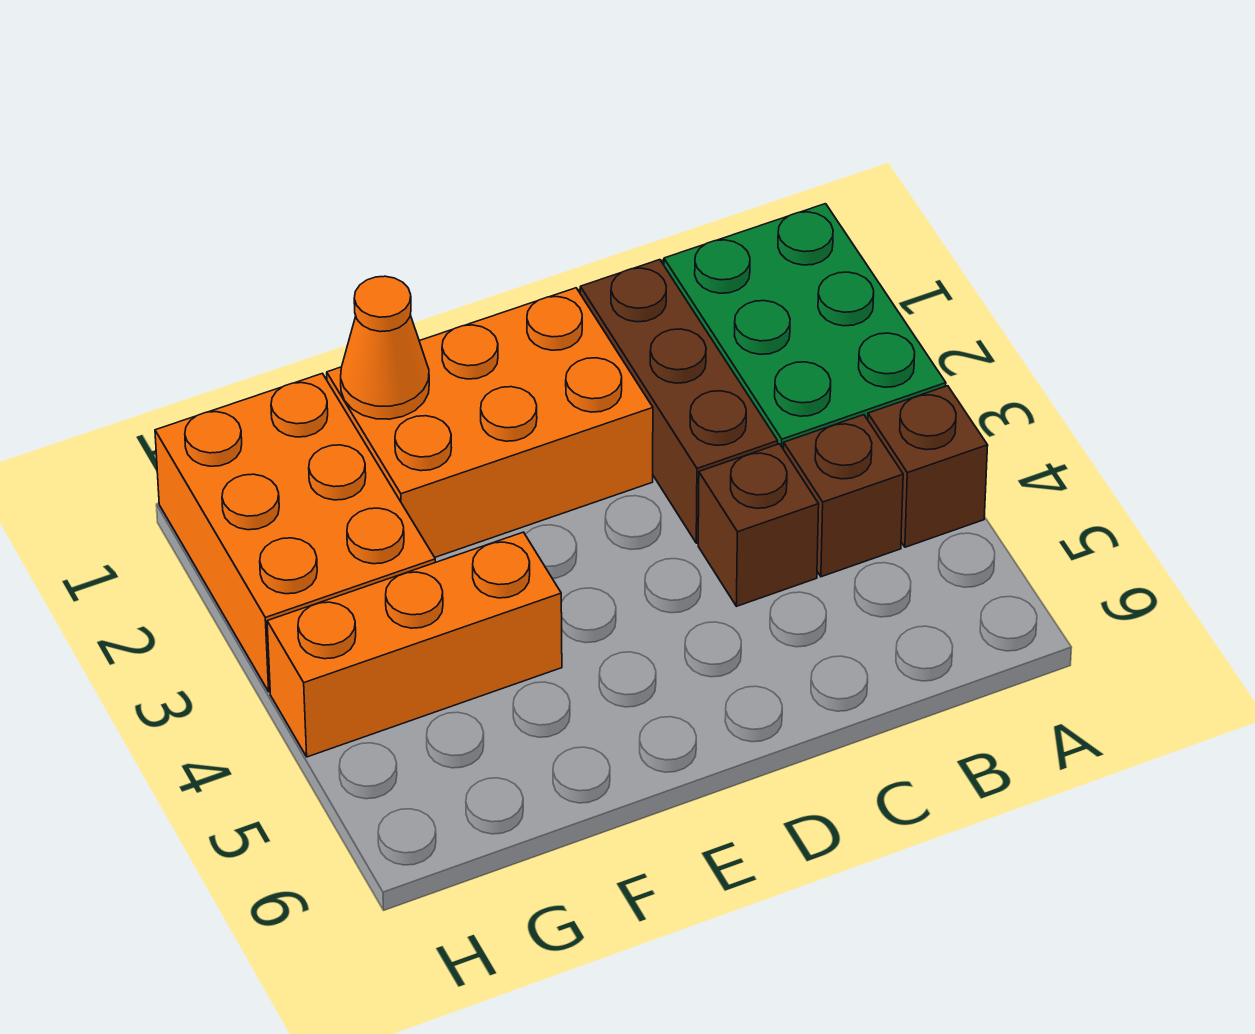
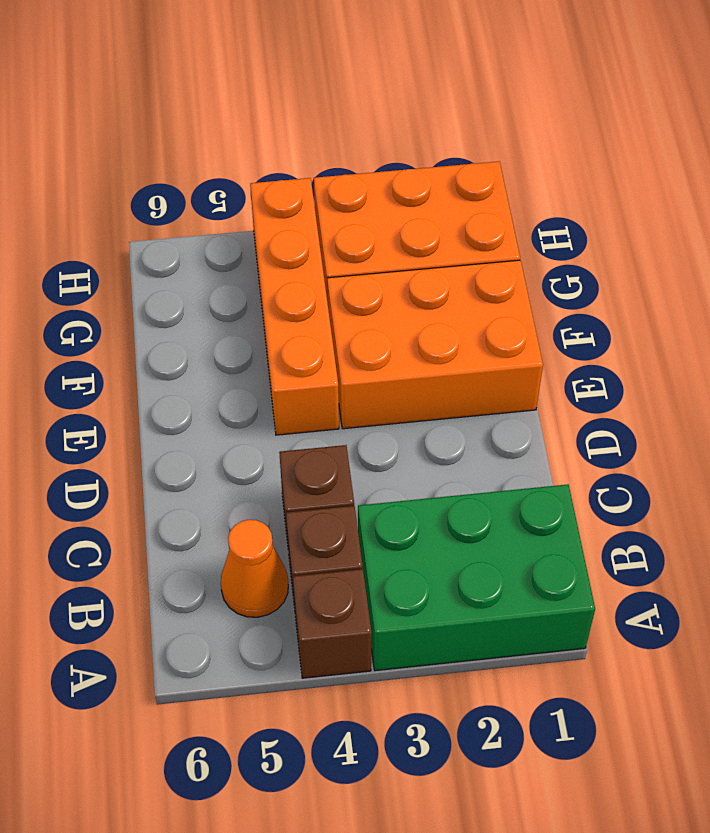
brown 1x3 brick [580,260,778,543] -> none
orange 2x3 brick [327,288,653,557] -> orange 2x3 brick turned to [327,260,543,429]
orange 1x1 cone [341,276,429,419] -> orange 1x1 cone moved to [221,520,288,617]
orange 1x3 brick [267,532,562,757] -> orange 1x4 brick [250,178,339,435]

